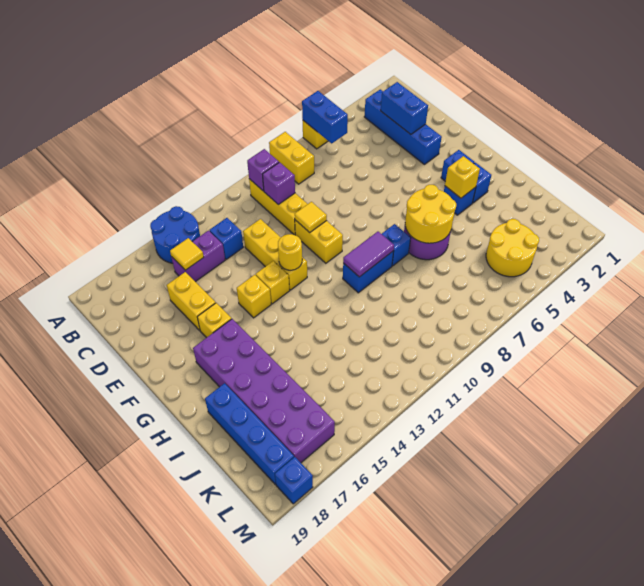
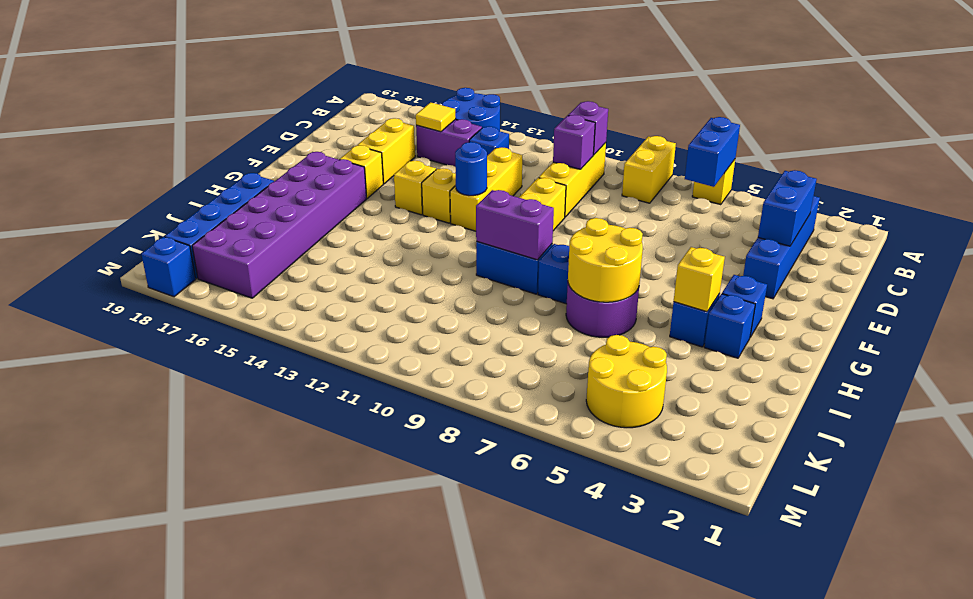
yellow 1x1 tile [295,202,327,233] -> none
yellow 1x1 round brick [278,234,302,270] -> blue 1x1 round brick [455,142,487,196]
purple 1x2 tile [343,232,394,277] -> purple 1x2 brick [476,190,554,260]

